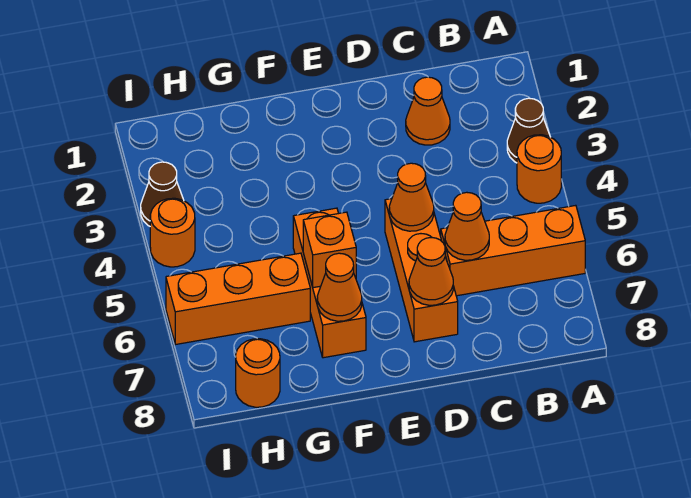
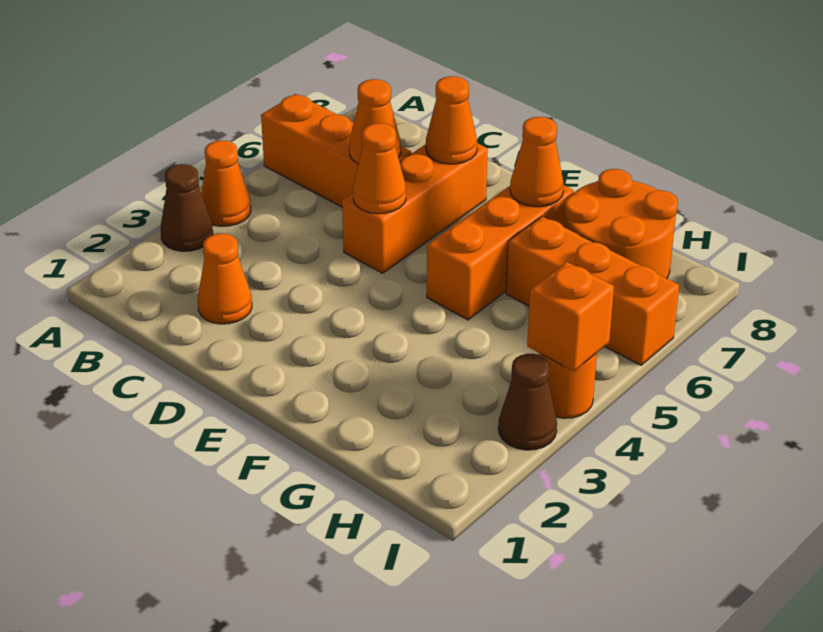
orange 1x1 round brick [517,135,561,203] -> orange 1x1 cone [201,141,251,226]
orange 1x1 brick [303,212,356,288] -> orange 1x1 brick moved to [527,262,614,372]
orange 1x1 round brick [236,339,280,407] -> orange 2x2 round brick [564,169,678,278]

